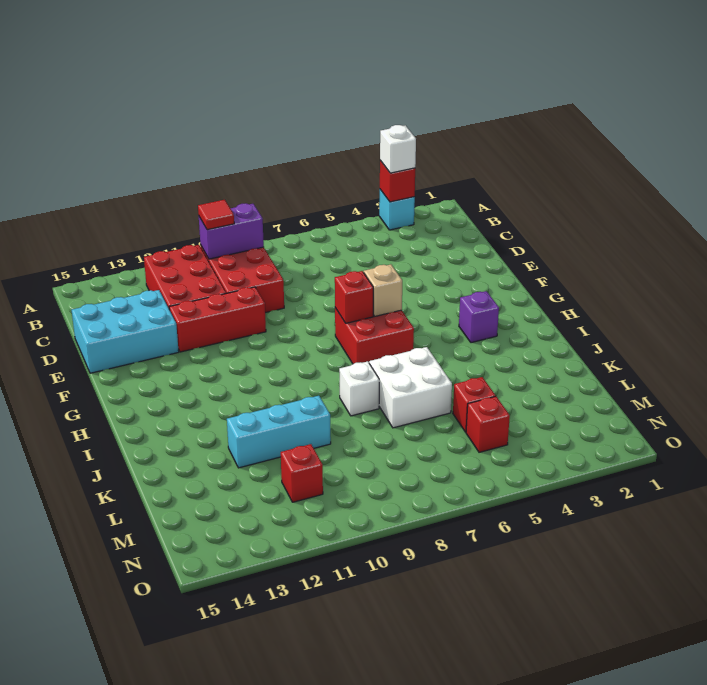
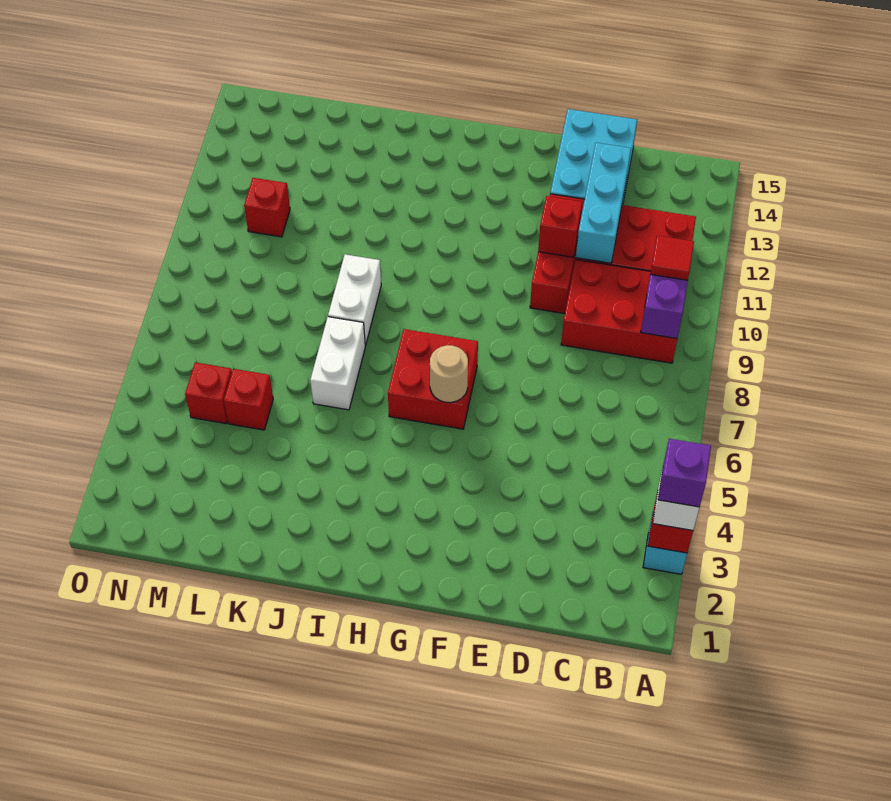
tan 1x1 brick [364,264,402,316] -> tan 1x1 round brick [430,345,468,403]
red 1x1 brick [335,271,373,323] -> red 1x1 brick moved to [538,196,582,257]
purple 1x1 brick [459,291,499,343] -> purple 1x1 brick moved to [658,439,711,507]
white 2x2 brick [369,347,452,428] -> white 1x2 brick [310,317,366,410]
white 1x1 brick [339,361,379,416] -> white 1x2 brick [328,254,381,345]
cyan 1x3 brick [227,396,331,468] -> cyan 1x3 brick moved to [576,143,631,263]

